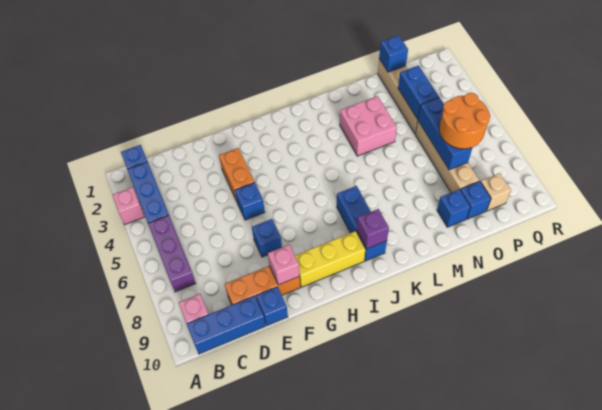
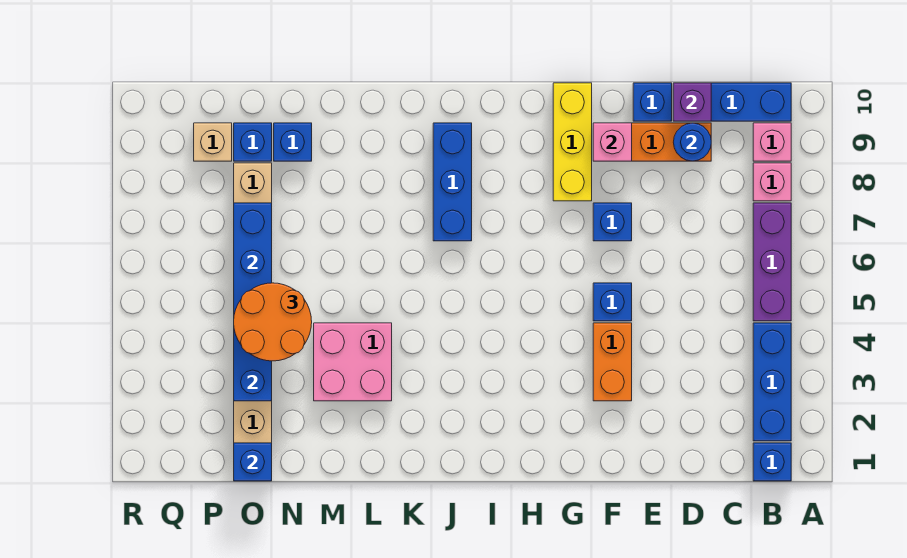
pink 1x1 brick [113,187,145,224] -> pink 1x1 brick moved to [753,163,791,201]
none -> blue 1x1 round brick [673,123,711,161]
yellow 1x3 brick [295,231,365,287] -> yellow 1x3 brick turned to [553,83,592,201]
purple 1x1 brick [357,209,389,249] -> purple 1x1 brick moved to [673,83,711,121]
orange 2x2 round brick [439,93,491,149] -> orange 2x2 round brick moved to [234,283,312,361]

